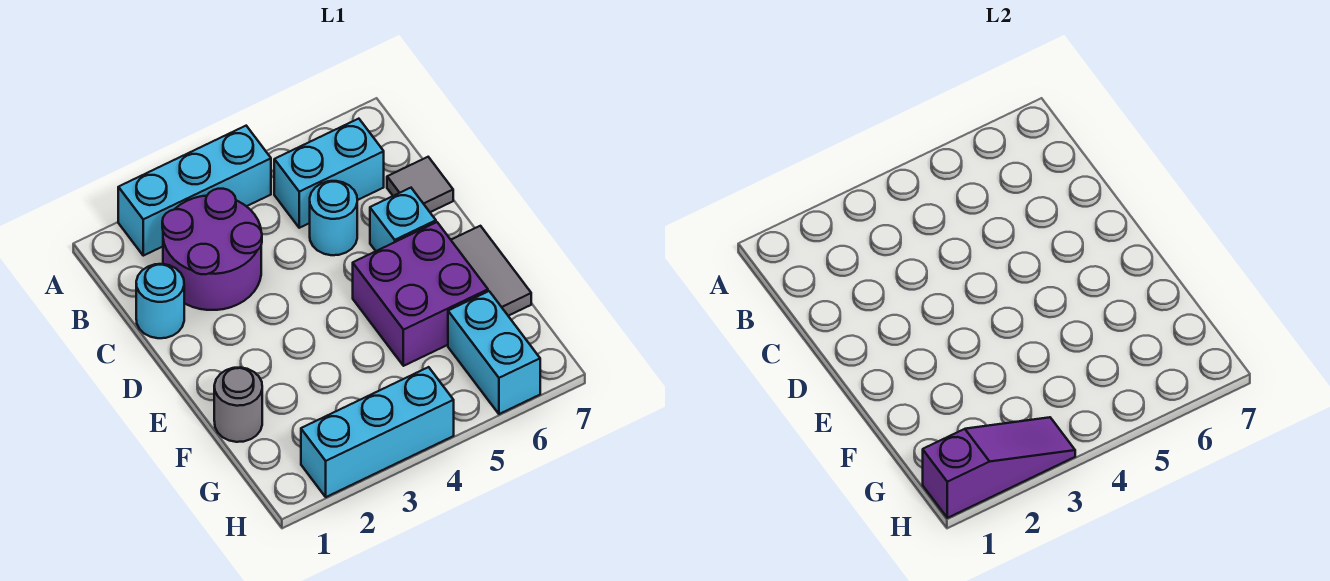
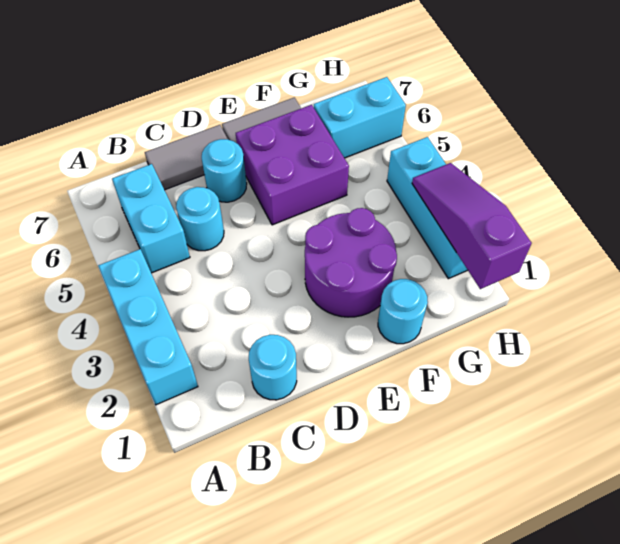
purple 2x2 round brick [162,189,262,310] -> purple 2x2 round brick moved to [305,208,397,317]
grey 1x1 tile [387,157,453,212] -> grey 1x2 tile [145,125,228,190]
cyan 1x1 brick [370,188,436,251] -> cyan 1x1 round brick [202,139,247,202]
grey 1x1 round brick [214,367,262,442] -> cyan 1x1 round brick [378,279,428,344]

